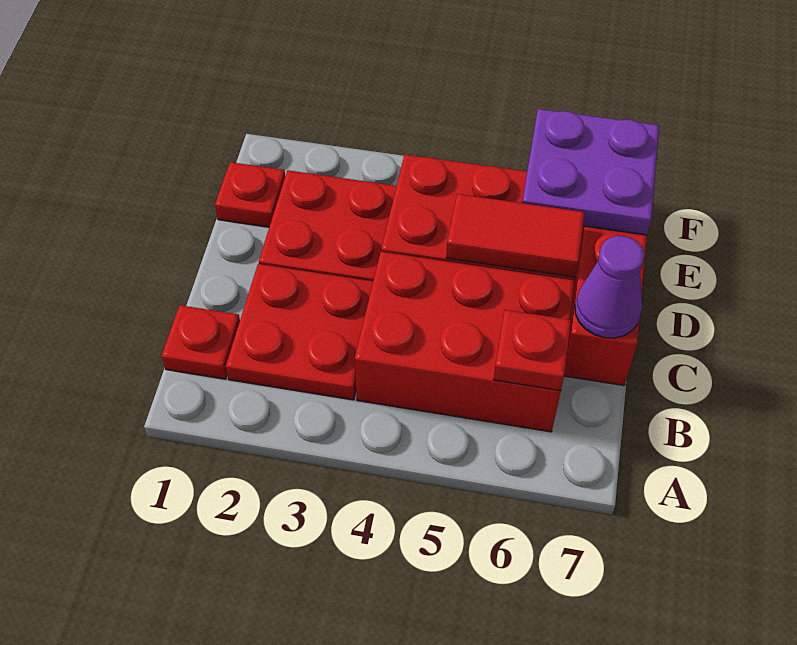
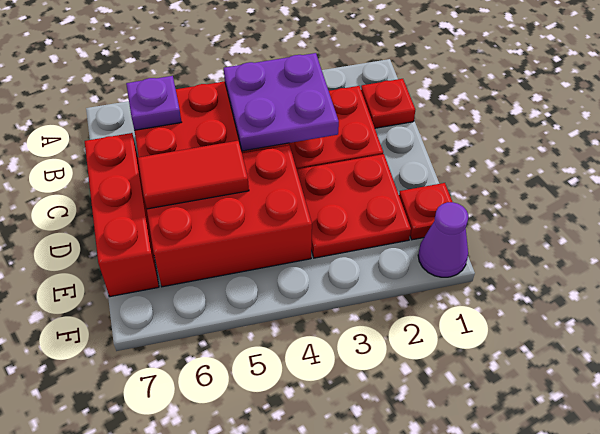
red 1x1 plate [494,310,571,391] -> purple 1x1 plate [126,76,181,130]
purple 1x1 cone [575,236,644,338] -> purple 1x1 cone moved to [418,202,468,277]
purple 2x2 plate [522,109,659,235] -> purple 2x2 plate moved to [224,53,339,151]

